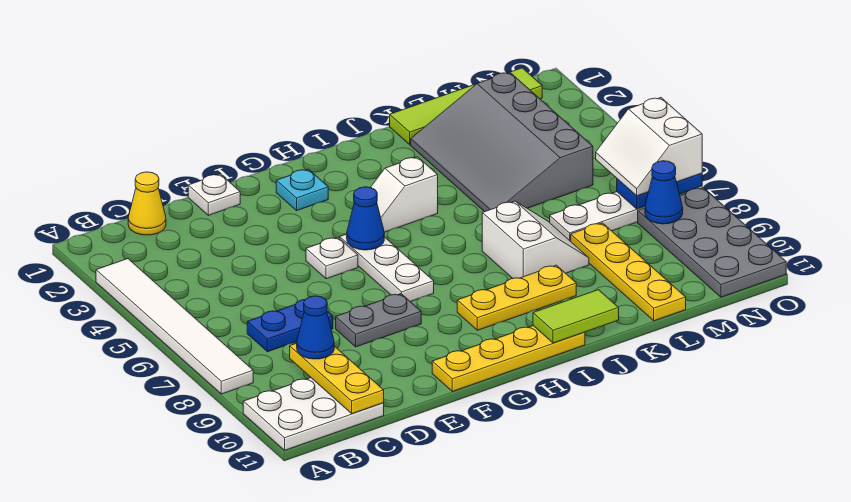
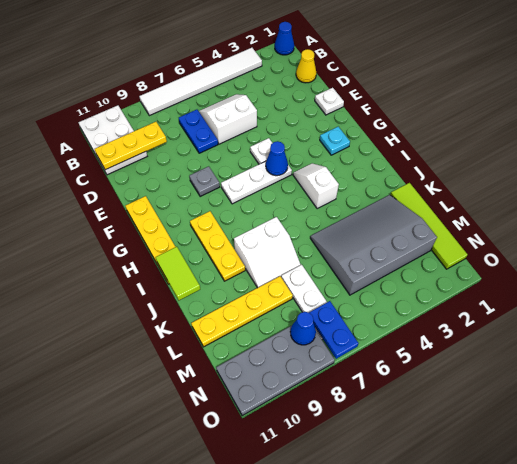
blue 1x1 cone [297,296,334,359] -> blue 1x1 cone moved to [275,22,294,55]
grey 1x2 plate [336,294,421,347] -> grey 1x1 plate [189,166,220,197]
white 2x2 slope [596,98,702,196] -> white 2x2 slope moved to [199,94,257,144]

